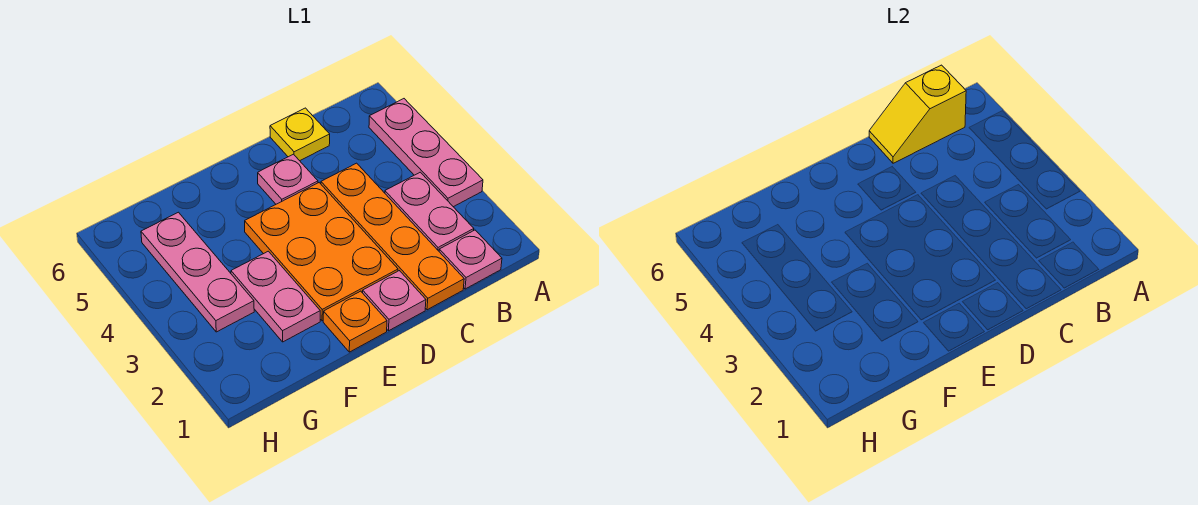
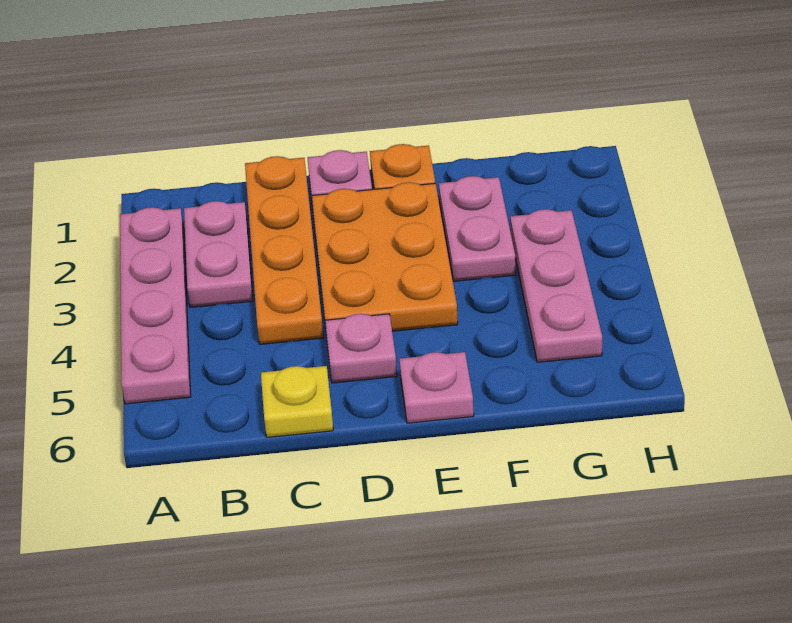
pink 1x3 plate [369,99,483,207] -> pink 1x4 plate [120,207,191,404]
pink 1x1 plate [439,230,502,289] -> pink 1x1 plate moved to [399,352,474,423]
yellow 1x2 slope [869,65,966,163] -> none

